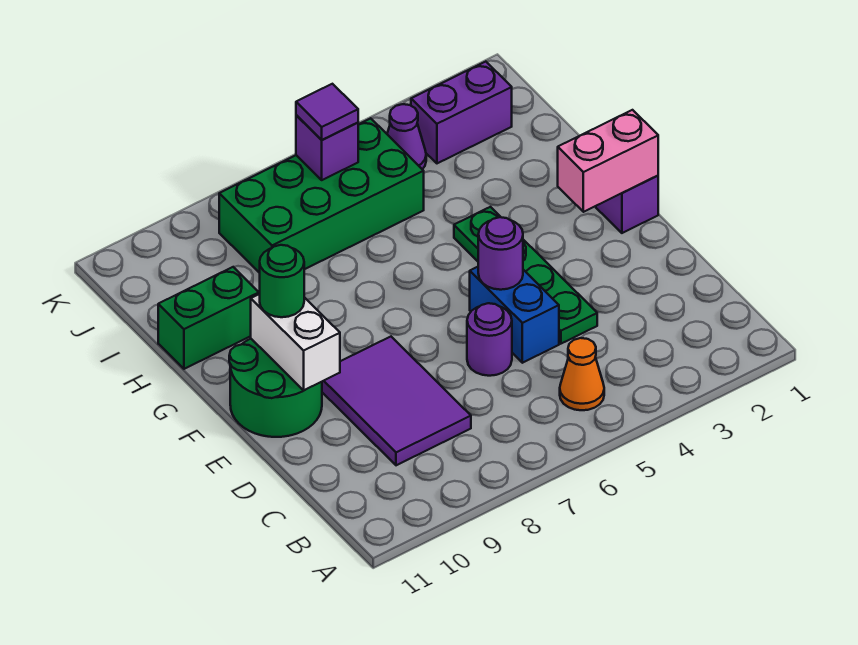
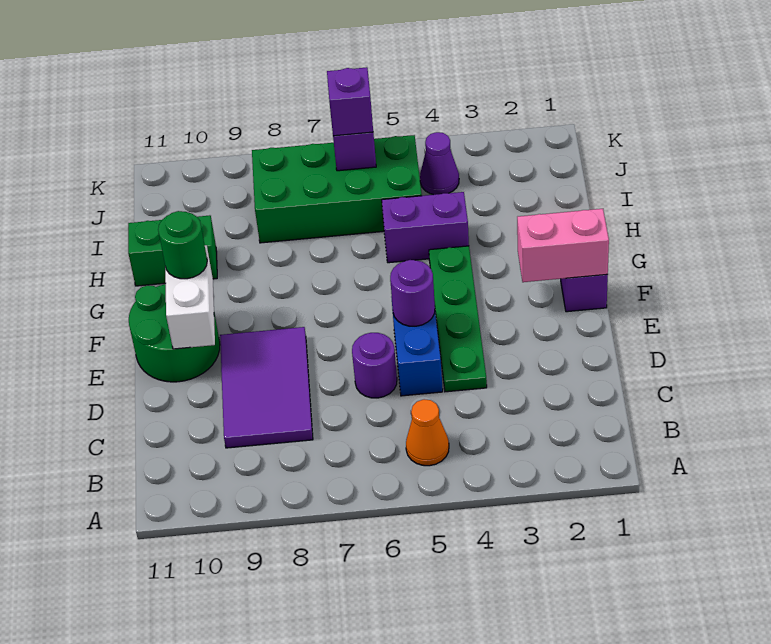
purple 1x2 brick [411,62,512,163] -> purple 1x2 brick moved to [382,192,469,263]
purple 1x1 tile [296,84,358,140] -> purple 1x1 brick [327,67,373,136]

